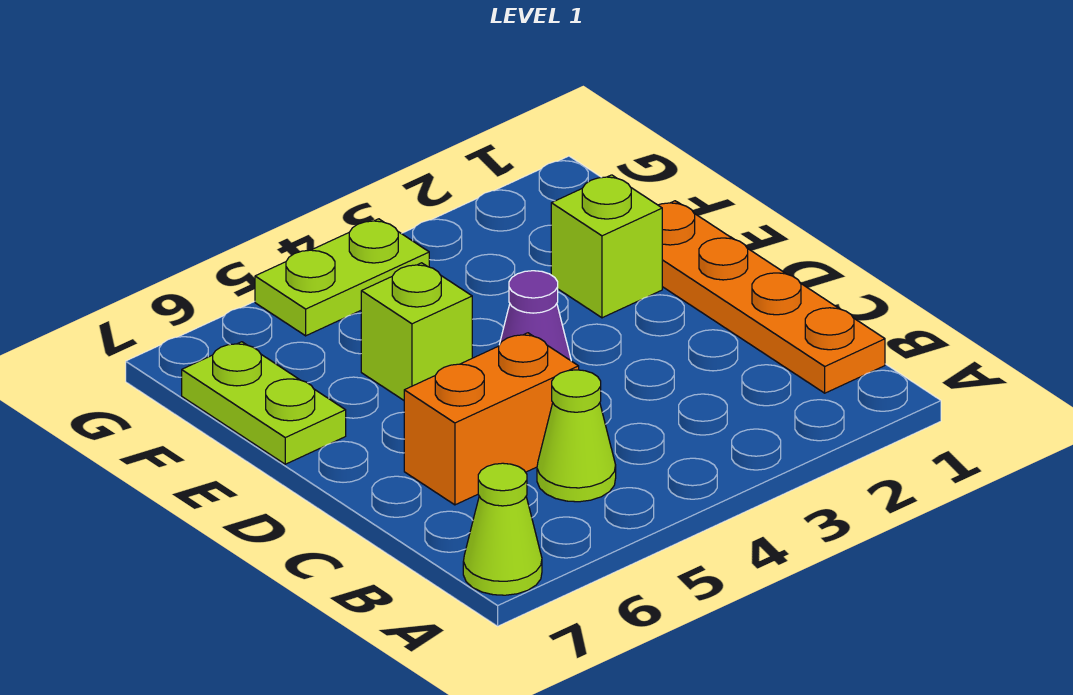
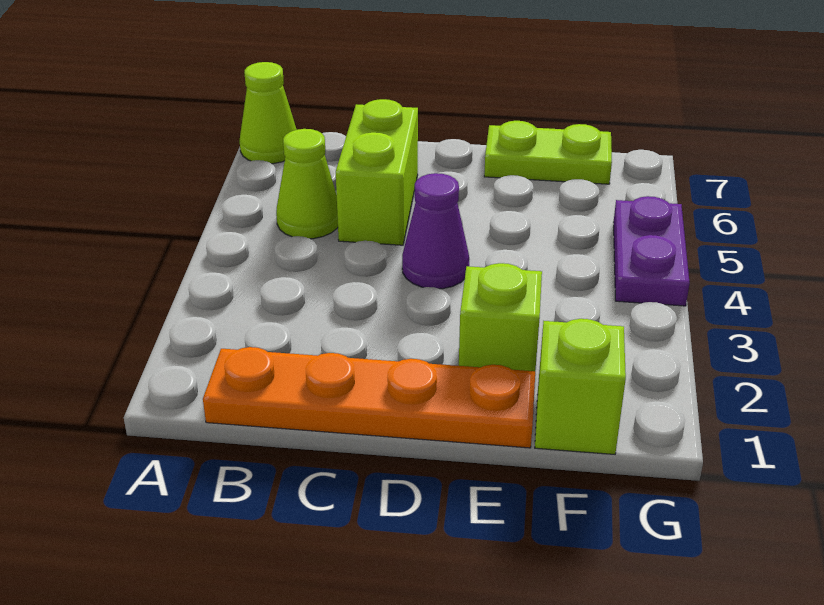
orange 1x2 brick [404,333,579,505] -> lime 1x2 brick [336,99,418,245]
lime 1x1 brick [361,263,472,400] -> lime 1x1 brick moved to [535,319,626,454]
lime 1x2 plate [255,219,429,336] -> purple 1x2 plate [614,196,690,306]

